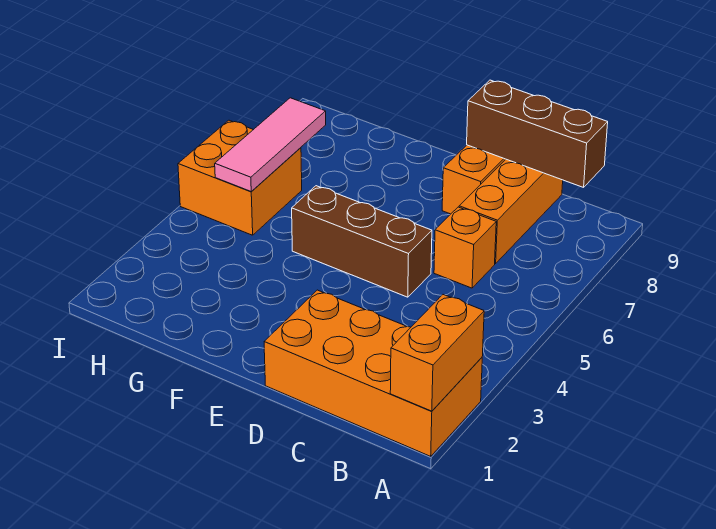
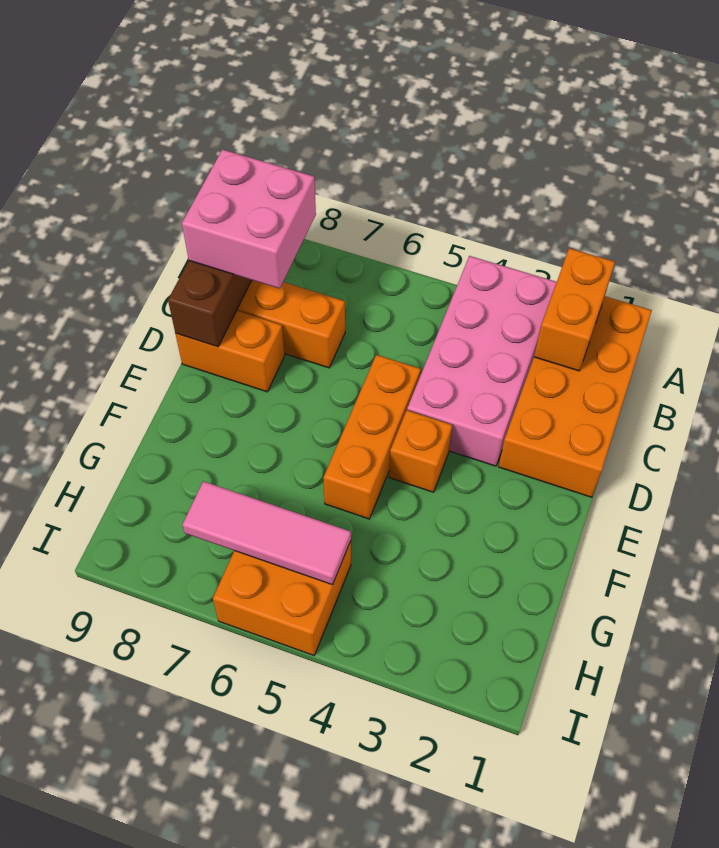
orange 1x2 brick [390,295,484,411] -> orange 1x2 brick turned to [534,248,615,371]
none -> pink 2x4 brick [407,256,557,466]
none -> pink 2x2 brick [182,150,316,288]
orange 1x1 brick [434,207,496,288] -> orange 1x1 brick moved to [389,410,452,492]
brown 1x3 brick [292,186,432,297] -> orange 1x3 brick [323,355,421,519]

